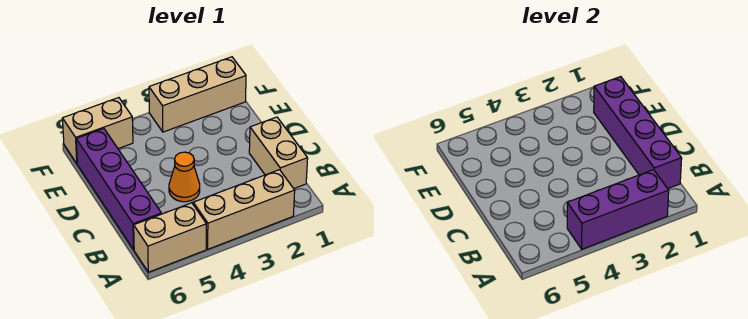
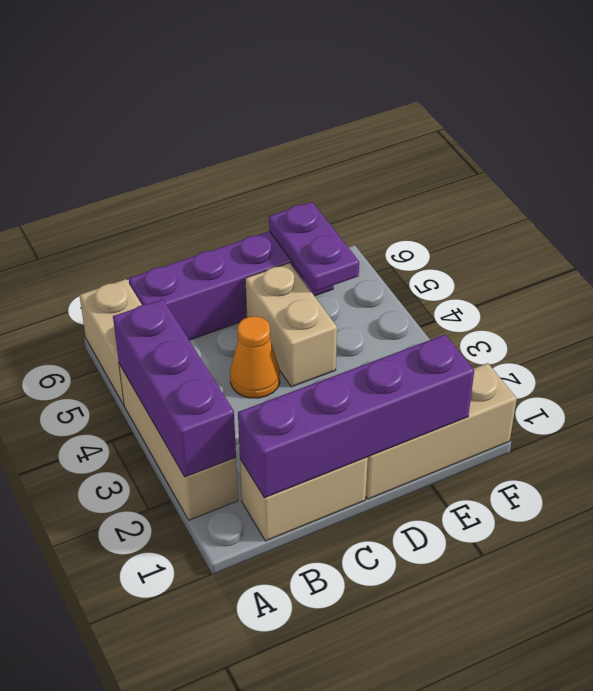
none -> purple 1x2 plate [269,202,359,292]
tan 1x3 brick [149,57,246,132] -> tan 1x3 brick turned to [366,363,517,499]
tan 1x2 brick [62,98,133,163] -> tan 1x2 brick moved to [245,263,337,387]

